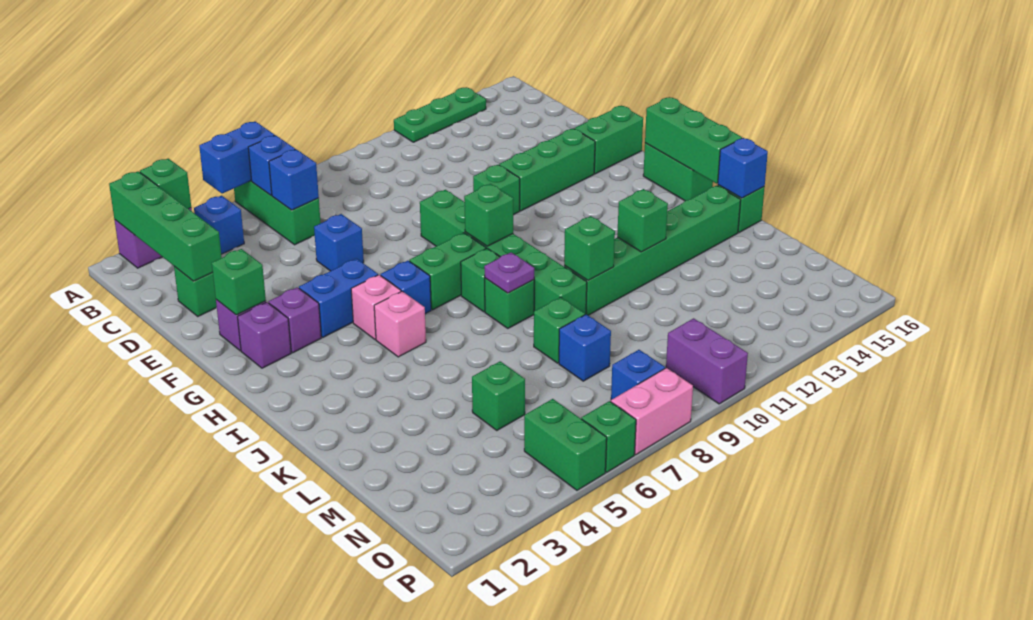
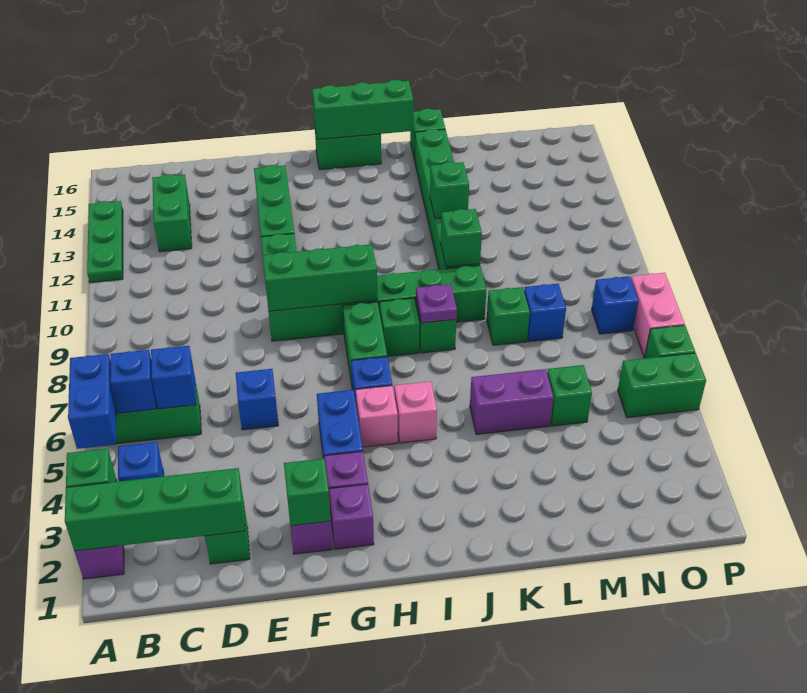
green 1x2 brick [575,106,643,174] -> green 1x2 brick moved to [152,174,192,252]
green 1x1 brick [464,184,513,246] -> green 1x3 brick [263,244,377,311]
blue 1x1 brick [718,138,768,198] -> none
purple 1x2 brick [666,318,748,404] -> purple 1x2 brick moved to [470,369,554,434]

